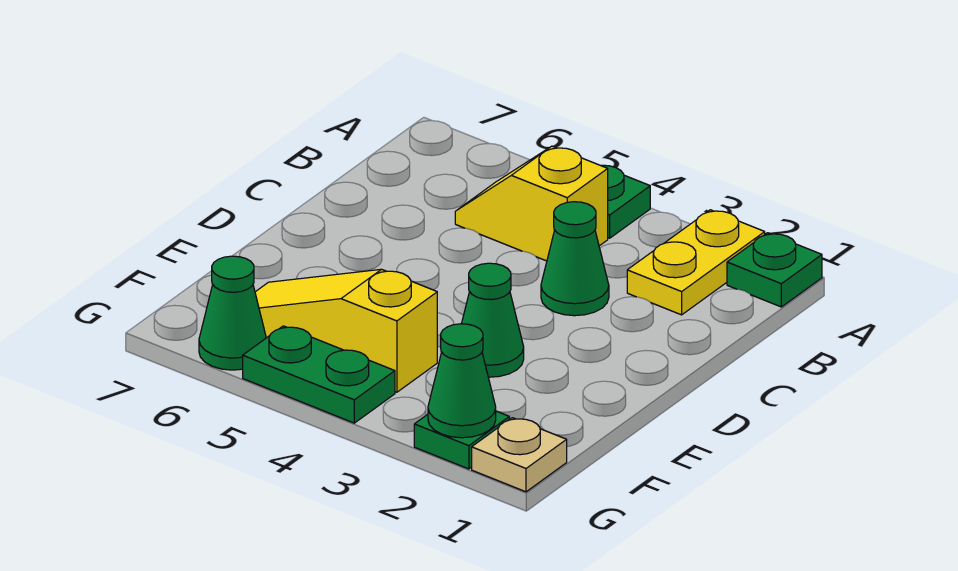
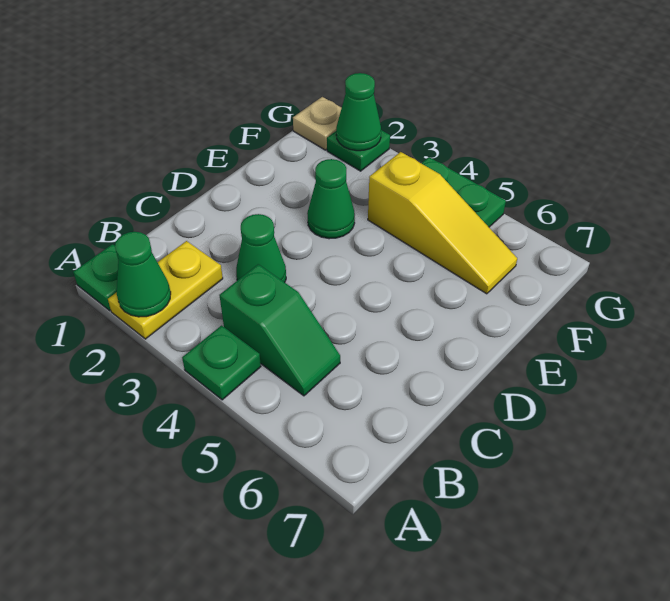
yellow 1x2 slope [455,146,608,261] -> green 1x2 slope [219,264,340,396]
green 1x1 cone [199,256,266,370] -> green 1x1 cone moved to [115,232,171,317]

